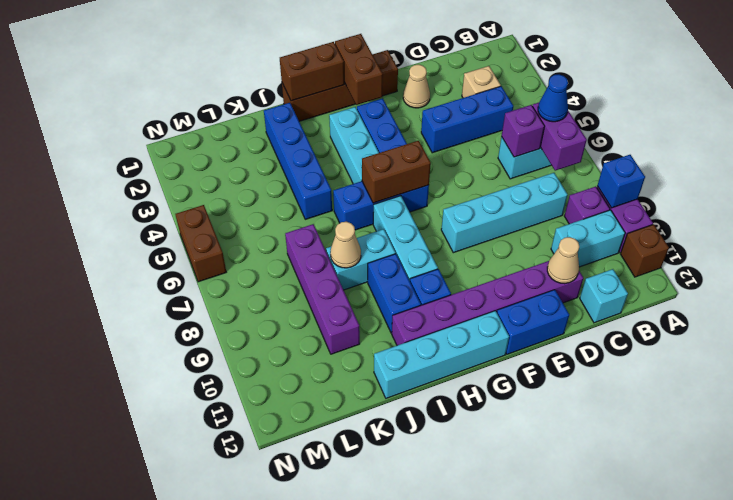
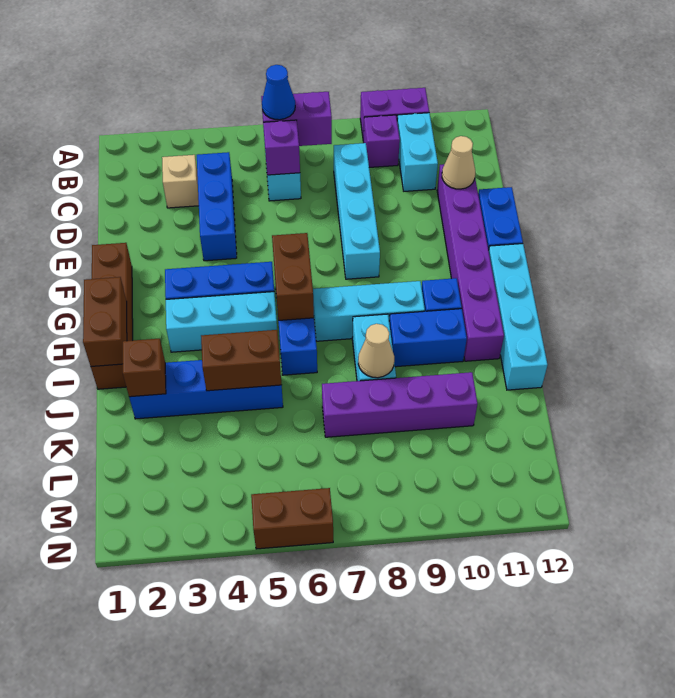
blue 1x1 brick [597,155,645,208] -> none
brown 1x1 brick [621,224,669,277] -> brown 1x1 brick moved to [123,339,166,397]
cyan 1x1 brick [580,269,628,323] -> none
tan 1x1 cone [403,65,430,108] -> none
brown 1x2 brick [335,34,383,105] -> brown 1x2 brick moved to [201,330,282,391]

